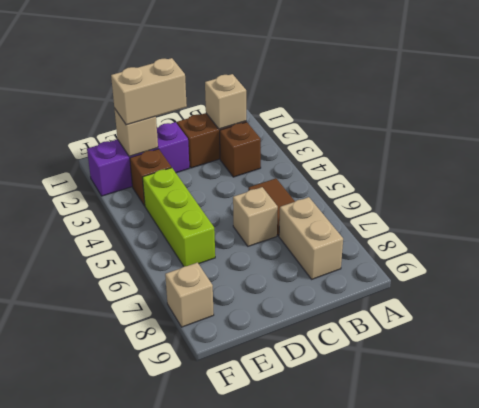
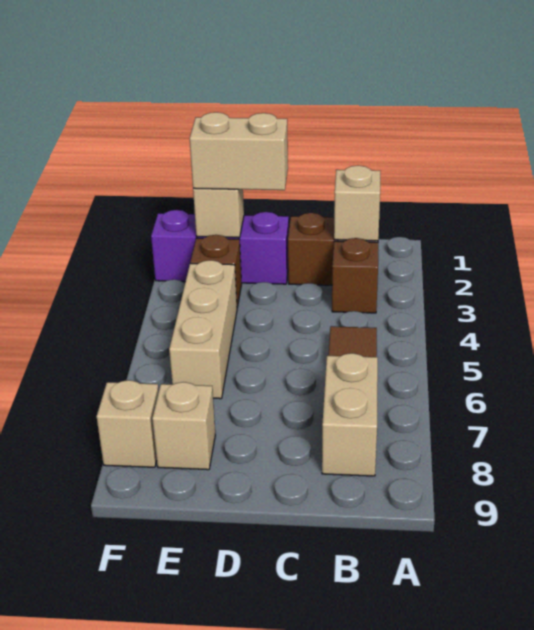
tan 1x1 brick [233,187,278,246] -> tan 1x1 brick moved to [152,382,215,470]
lime 1x3 brick [143,168,215,266] -> tan 1x3 brick [169,260,237,399]

